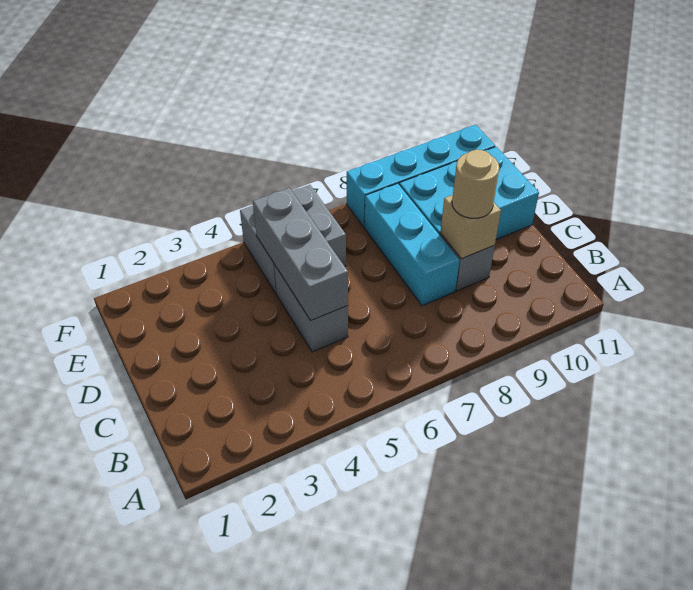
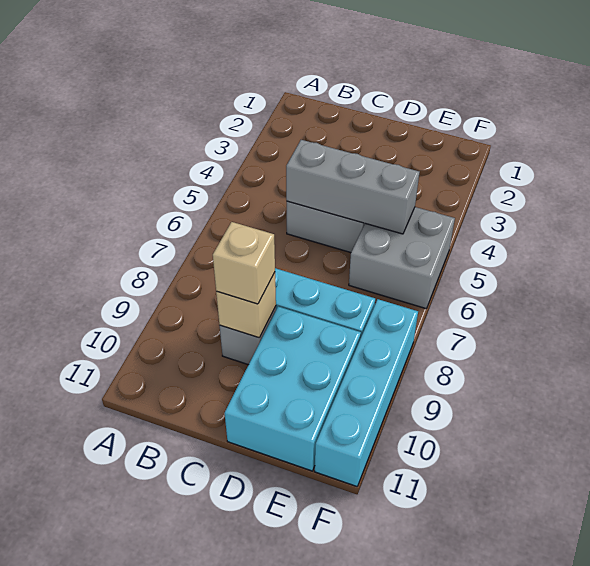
tan 1x1 round brick [452,150,499,218] -> tan 1x1 brick [213,222,275,304]

